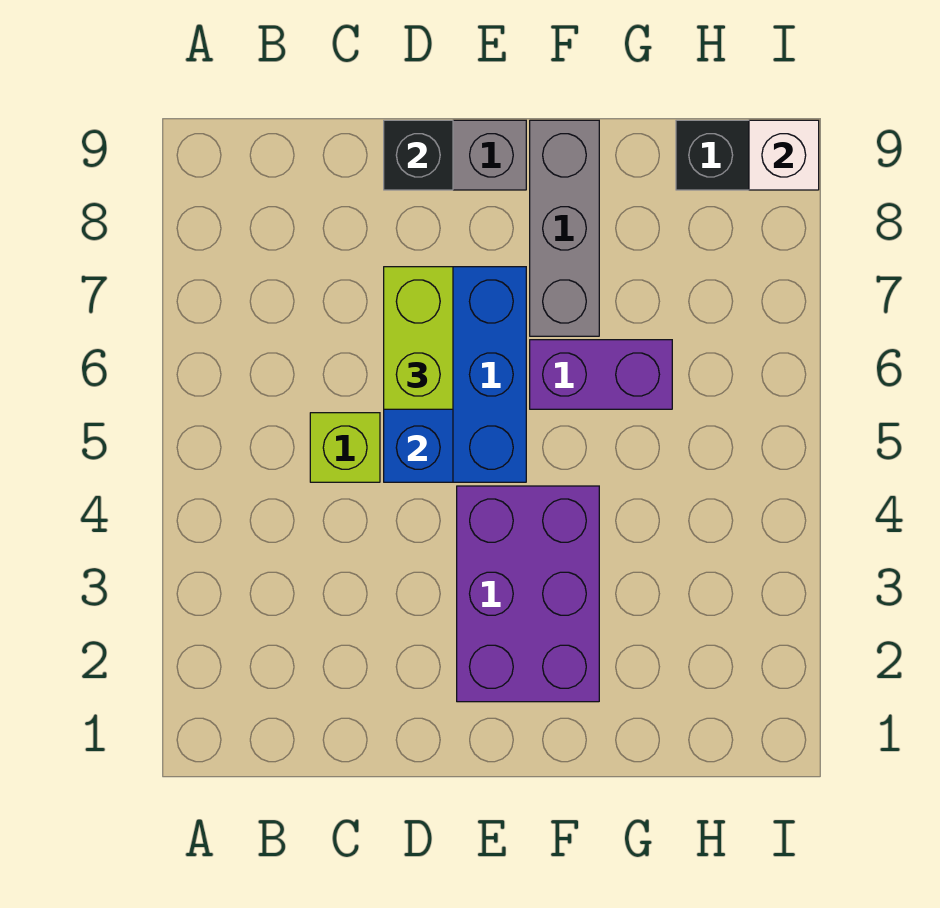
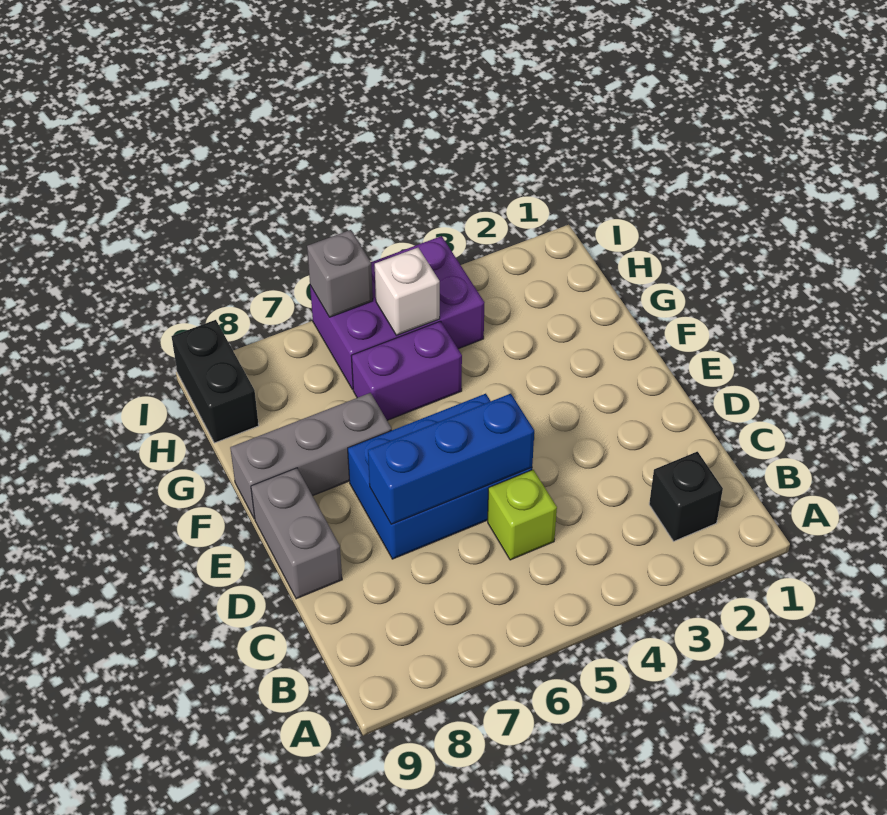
lime 1x2 brick [384,267,453,409] -> none
black 1x1 brick [384,120,453,190] -> black 1x1 brick moved to [649,452,723,541]
purple 2x3 brick [457,486,599,702] -> purple 2x3 brick moved to [310,236,485,390]
purple 1x2 brick [530,340,672,409] -> purple 1x2 brick turned to [352,321,462,420]
none -> grey 1x1 brick [307,230,373,317]
white 1x1 brick [749,120,819,190] -> white 1x1 brick moved to [375,248,440,335]

